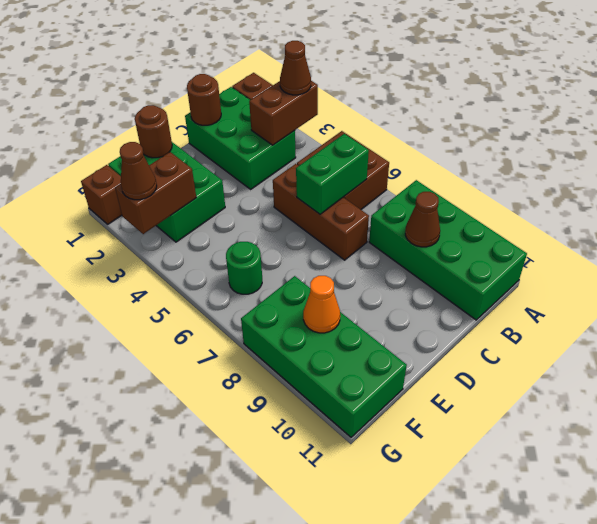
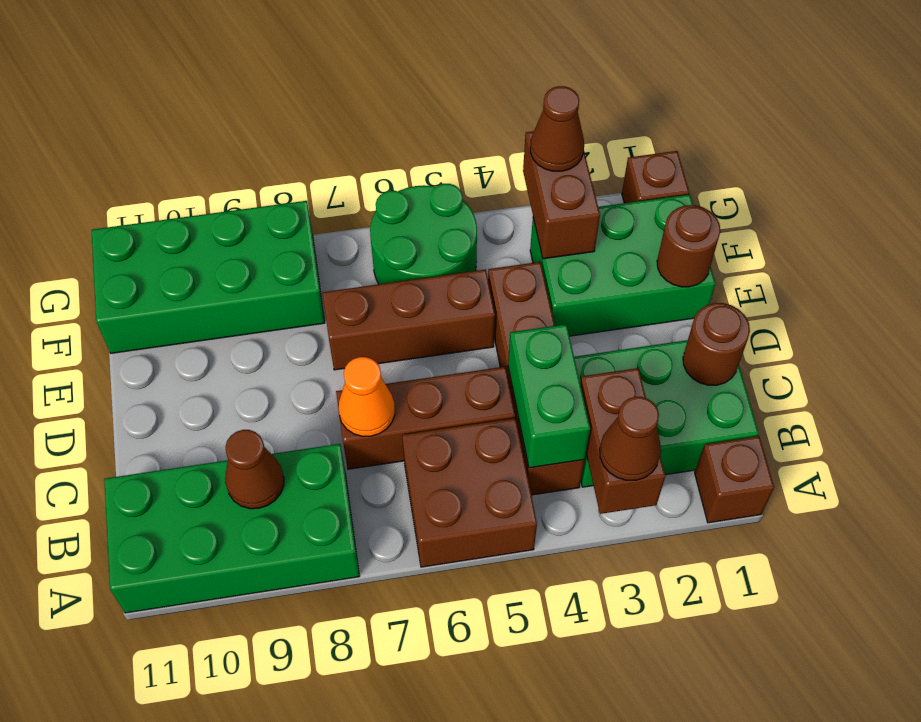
none -> brown 1x4 brick [488,262,585,495]
green 1x2 brick [296,134,369,214] -> green 1x2 brick moved to [508,324,590,468]
none -> brown 1x3 brick [322,269,495,370]
green 1x1 round brick [226,242,262,294] -> green 2x2 round brick [370,184,477,284]
orange 1x1 cone [303,276,340,333] -> orange 1x1 cone moved to [339,357,395,436]

